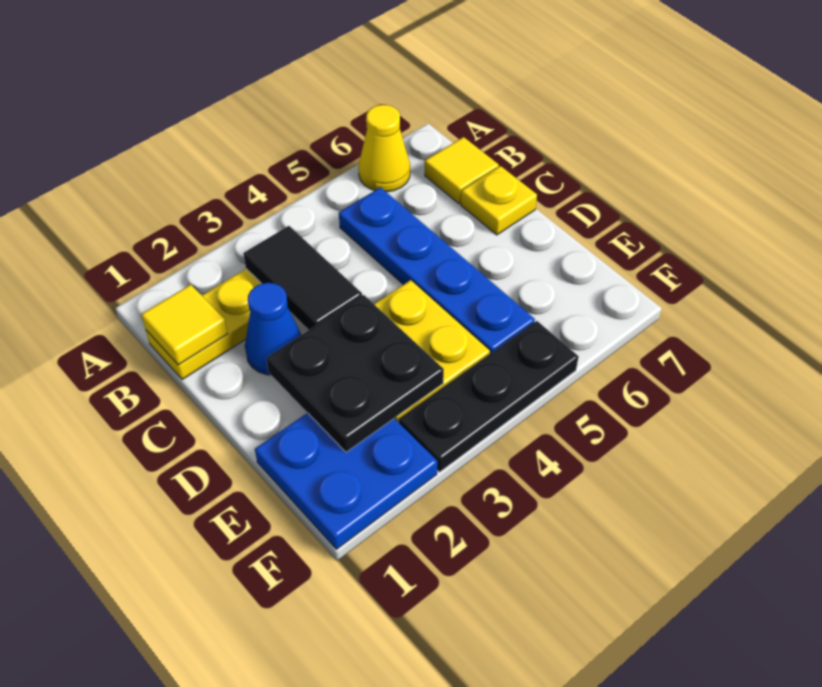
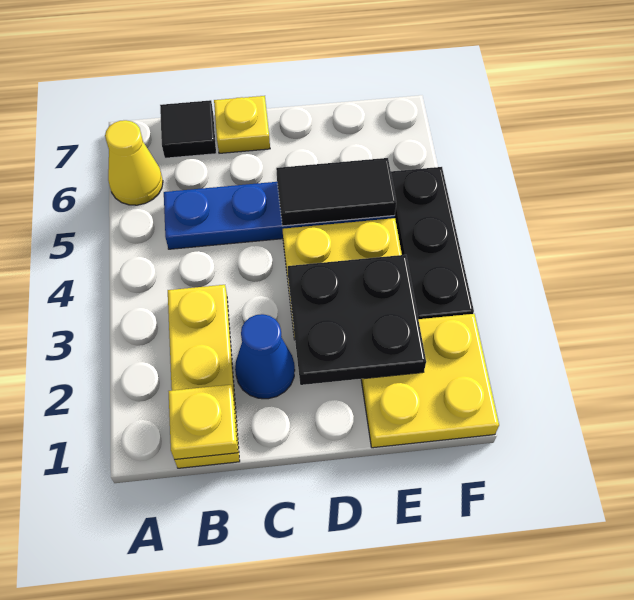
yellow 1x1 tile [141,285,227,365] -> yellow 1x1 plate [169,385,238,460]
black 1x2 tile [243,226,362,330] -> black 1x2 tile moved to [276,158,396,226]
yellow 1x1 tile [425,137,499,204] -> black 1x1 tile [160,100,216,158]
blue 2x2 plate [255,413,437,549] -> yellow 2x2 plate [361,314,499,448]

